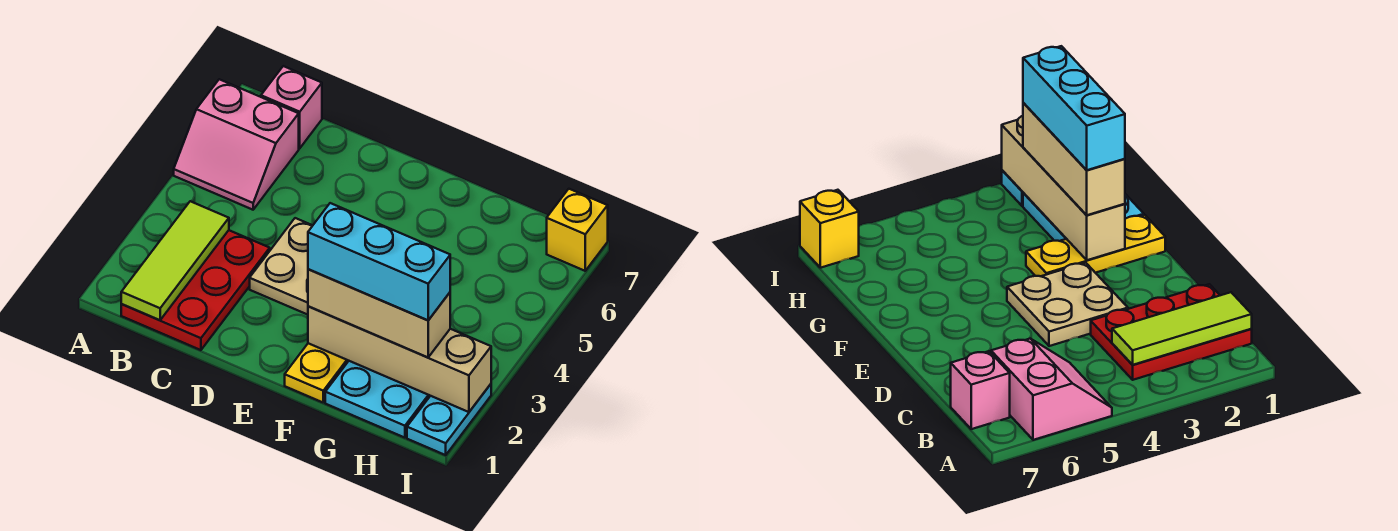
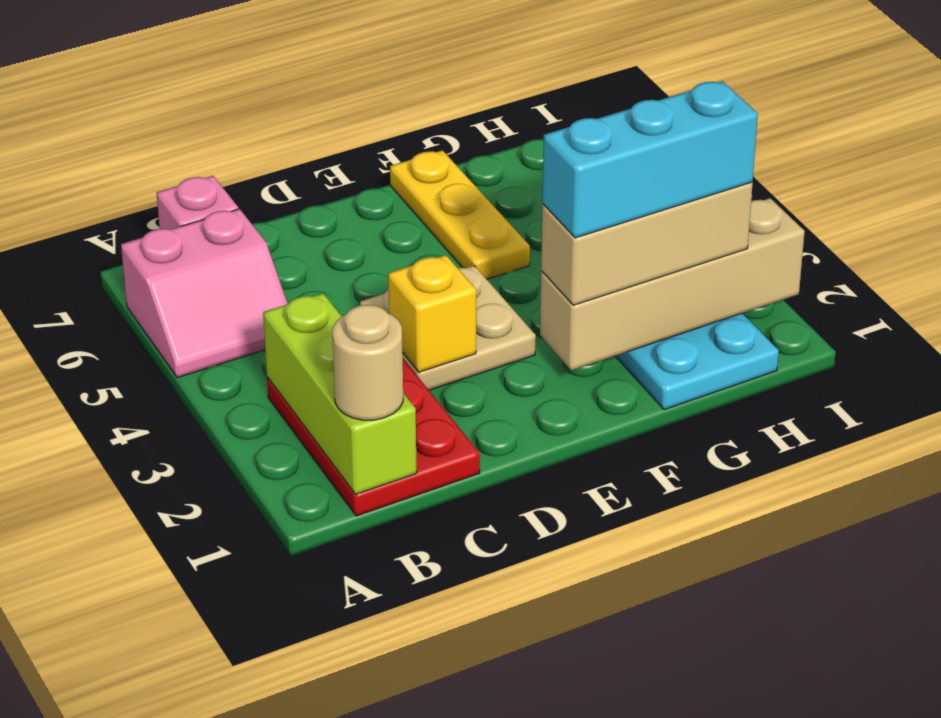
lime 1x3 tile [121,201,229,320] -> lime 1x3 brick [263,293,417,494]
none -> tan 1x1 round brick [332,305,403,420]
yellow 1x3 plate [285,343,348,402] -> yellow 1x3 plate moved to [390,150,530,279]
cyan 1x2 plate [407,384,491,455] -> none
yellow 1x1 brick [547,189,608,271] -> yellow 1x1 brick moved to [388,255,476,372]

